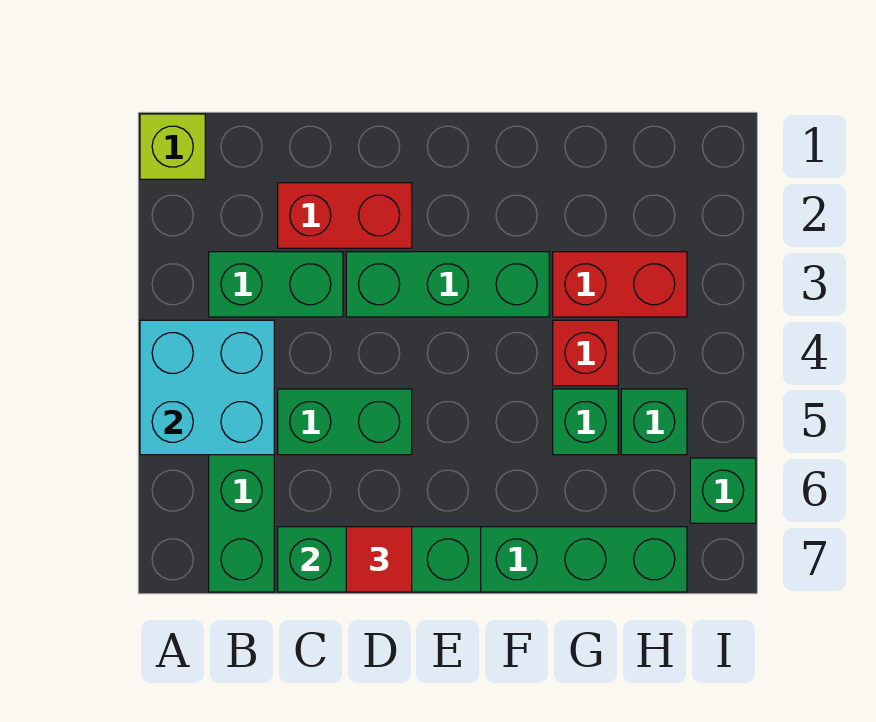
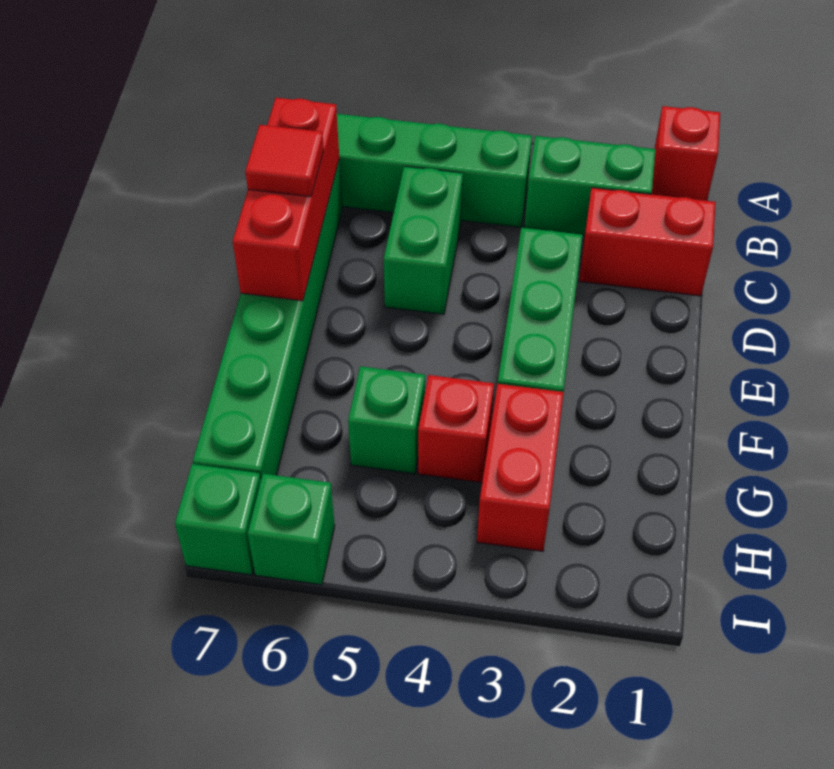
lime 1x1 brick [140,114,205,179] -> red 1x1 brick [652,106,720,201]
cyan 2x2 brick [140,320,274,455] -> none
green 1x2 brick [209,252,343,317] -> green 1x2 brick turned to [524,136,656,235]
red 1x2 brick [278,183,412,248] -> red 1x2 brick turned to [579,188,716,296]
green 1x3 brick [278,527,481,592] -> red 1x3 brick [233,98,339,301]
green 1x1 brick [621,389,687,455] -> green 1x1 brick moved to [175,464,261,575]

